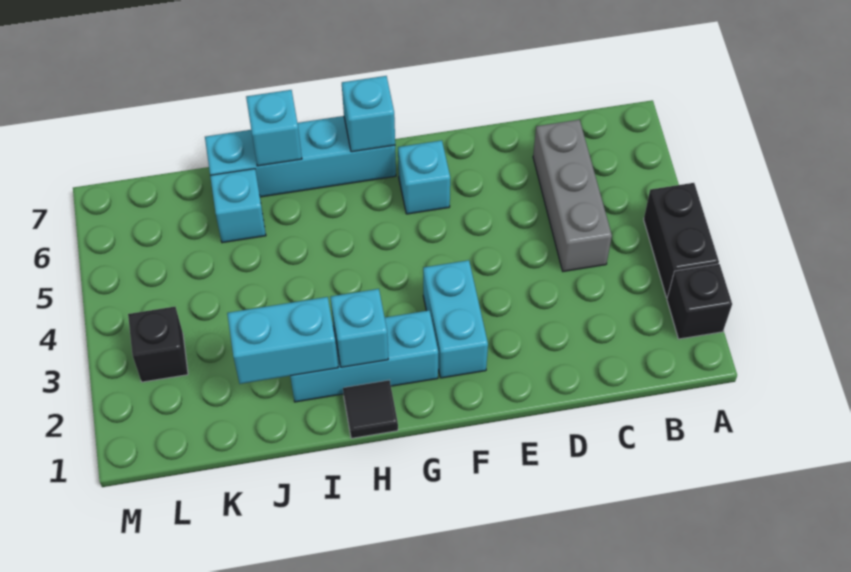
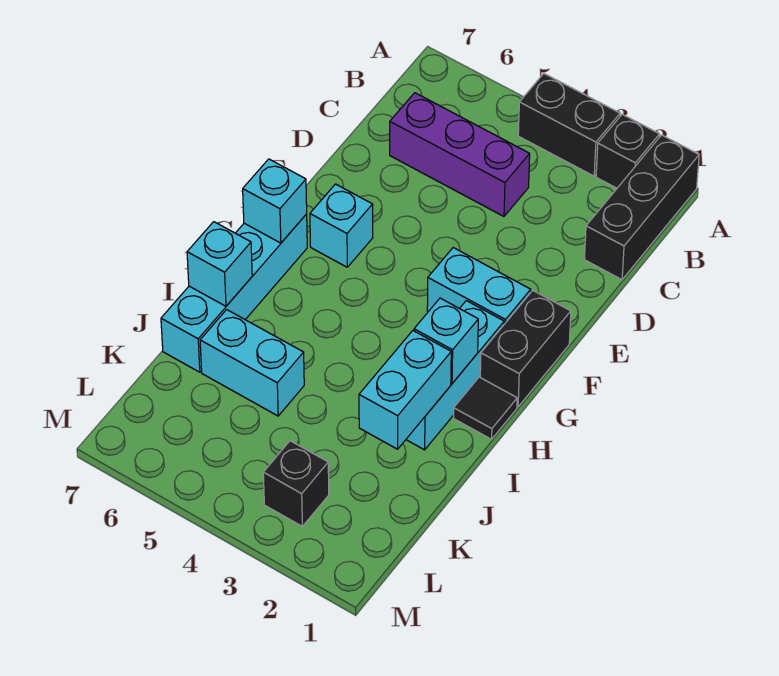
none -> black 1x3 brick [584,135,699,280]
grey 1x3 brick [533,120,612,271] -> purple 1x3 brick [390,93,530,216]
none -> black 1x2 brick [480,291,571,407]
cyan 1x1 brick [210,169,266,243] -> cyan 1x2 brick [200,310,304,416]

